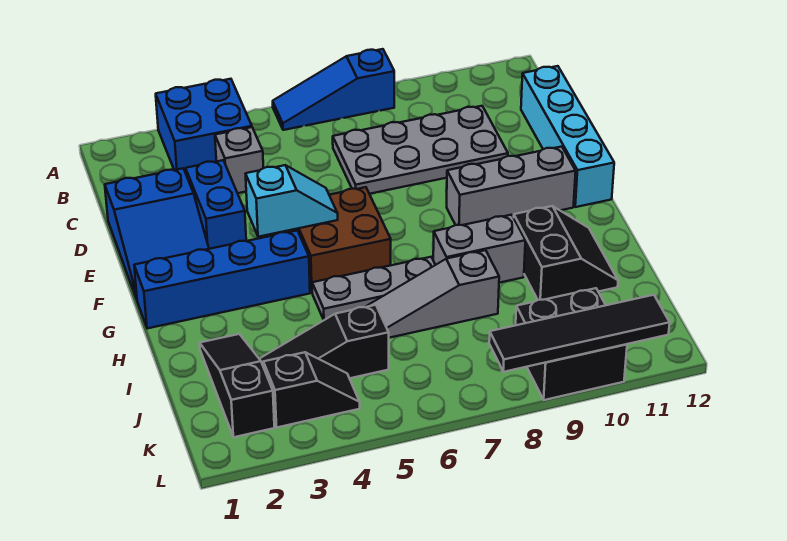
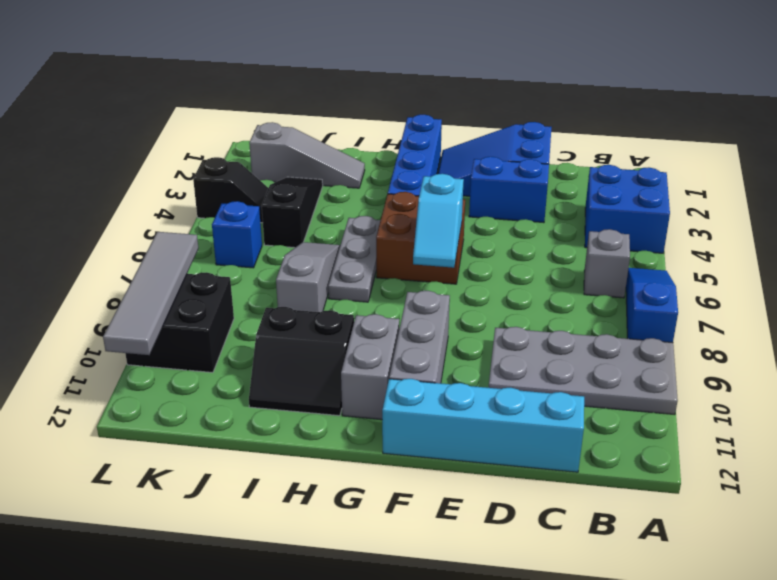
grey 1x1 brick [215,127,263,193] -> grey 1x1 brick moved to [584,229,630,298]
grey 2x4 plate [333,106,508,194] -> grey 2x4 plate turned to [489,327,678,415]
cyan 1x2 slope [246,165,338,237] -> cyan 1x2 slope moved to [413,174,464,268]
grey 1x2 brick [433,215,525,283] -> grey 1x2 brick moved to [341,314,399,420]
black 1x3 slope [200,334,274,437] -> grey 1x3 slope [249,122,365,188]
black 1x2 slope [263,352,360,427] -> black 1x2 slope turned to [193,157,268,223]
none -> blue 1x1 brick [212,201,262,268]
black 1x4 tile [489,295,670,372] -> grey 1x4 tile [103,232,199,355]

